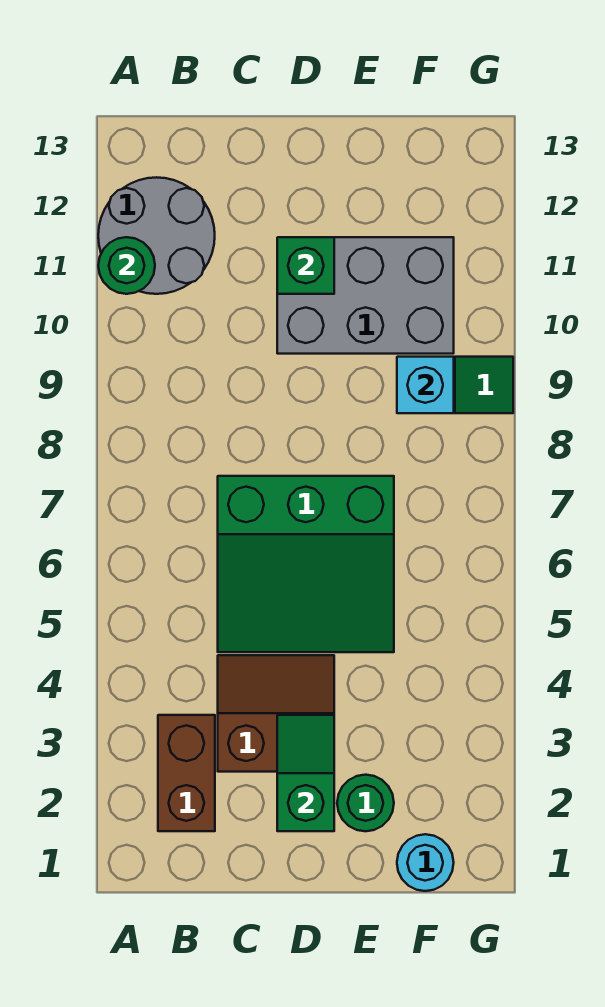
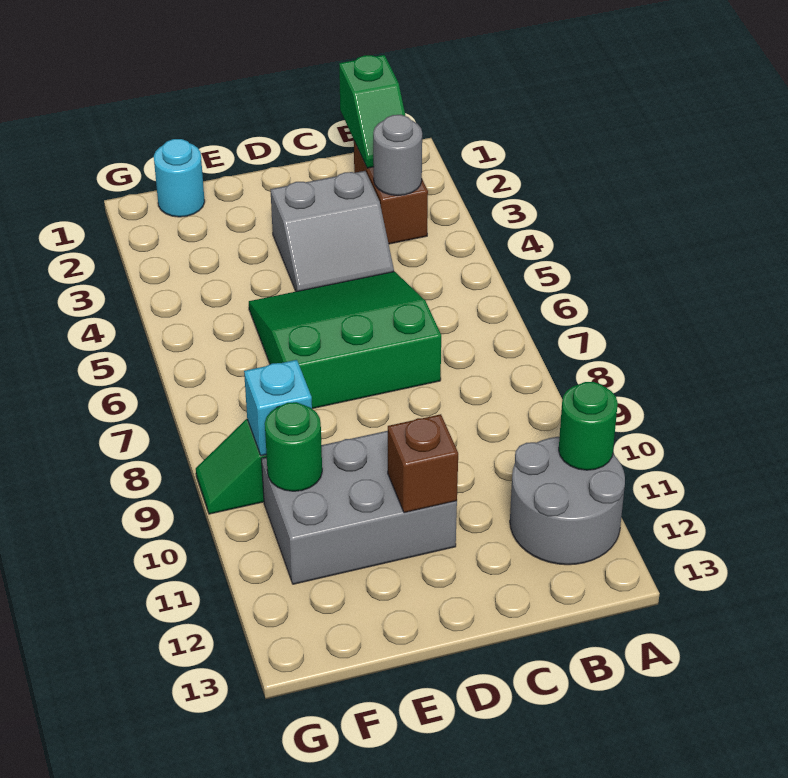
none -> grey 1x1 round brick [373,115,422,196]
brown 2x2 slope [218,655,334,772] -> grey 2x2 slope [270,171,394,291]
green 1x2 slope [277,715,334,831] -> green 1x2 slope moved to [339,55,405,168]
green 1x1 brick [277,237,334,294] -> brown 1x1 brick [388,414,458,513]
green 1x1 round brick [337,775,394,831] -> green 1x1 round brick moved to [265,402,322,491]

